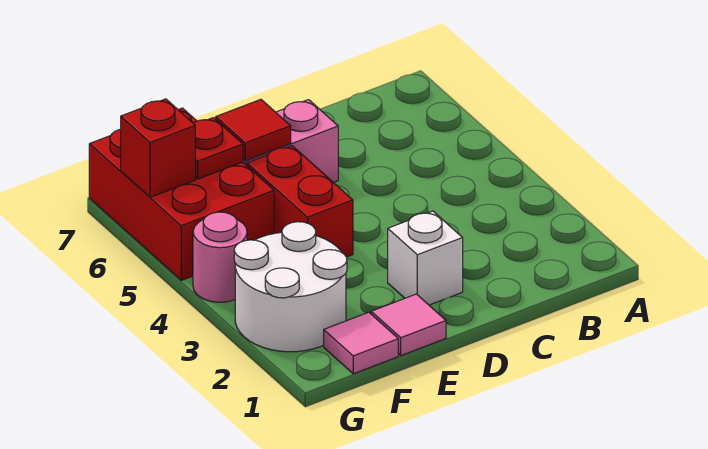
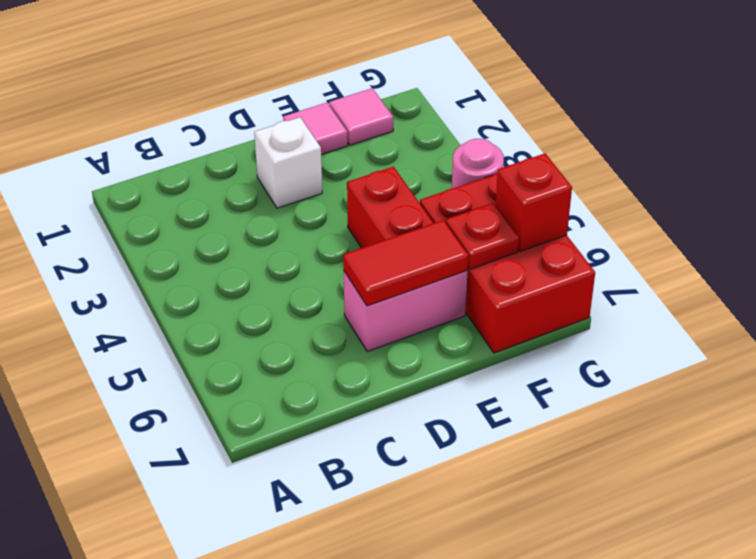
red 1x1 tile [216,99,291,161] -> red 1x2 tile [343,220,468,306]
white 2x2 round brick [234,222,347,352] -> none

